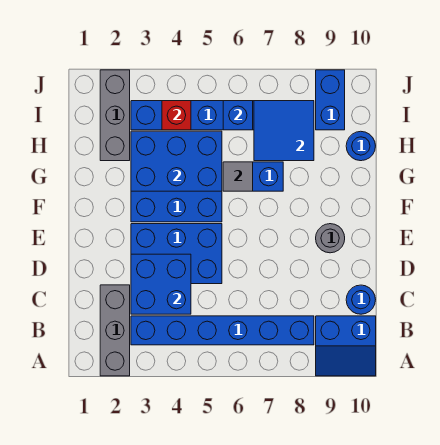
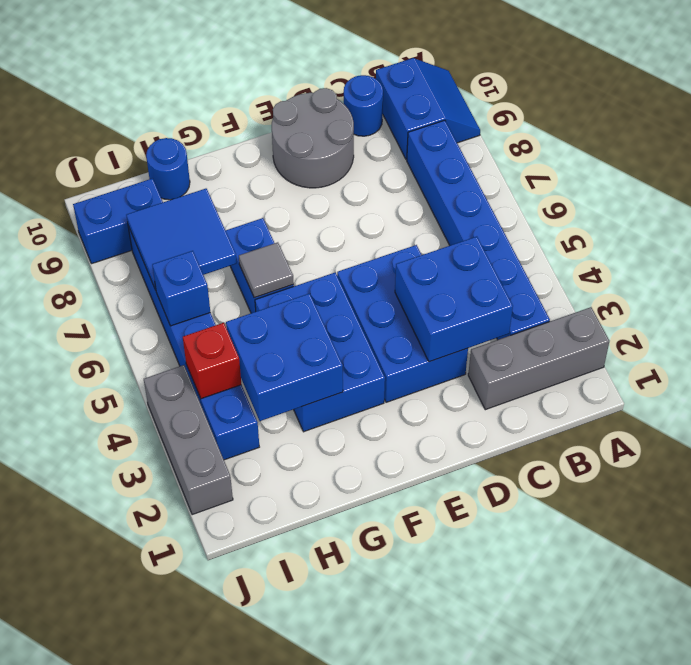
grey 1x1 round brick [316,224,345,253] -> grey 2x2 round brick [272,88,354,188]
blue 2x3 brick [131,131,222,191] -> blue 2x2 brick [226,294,343,421]
grey 1x3 brick [100,70,130,161] -> grey 1x3 brick turned to [144,365,233,515]

